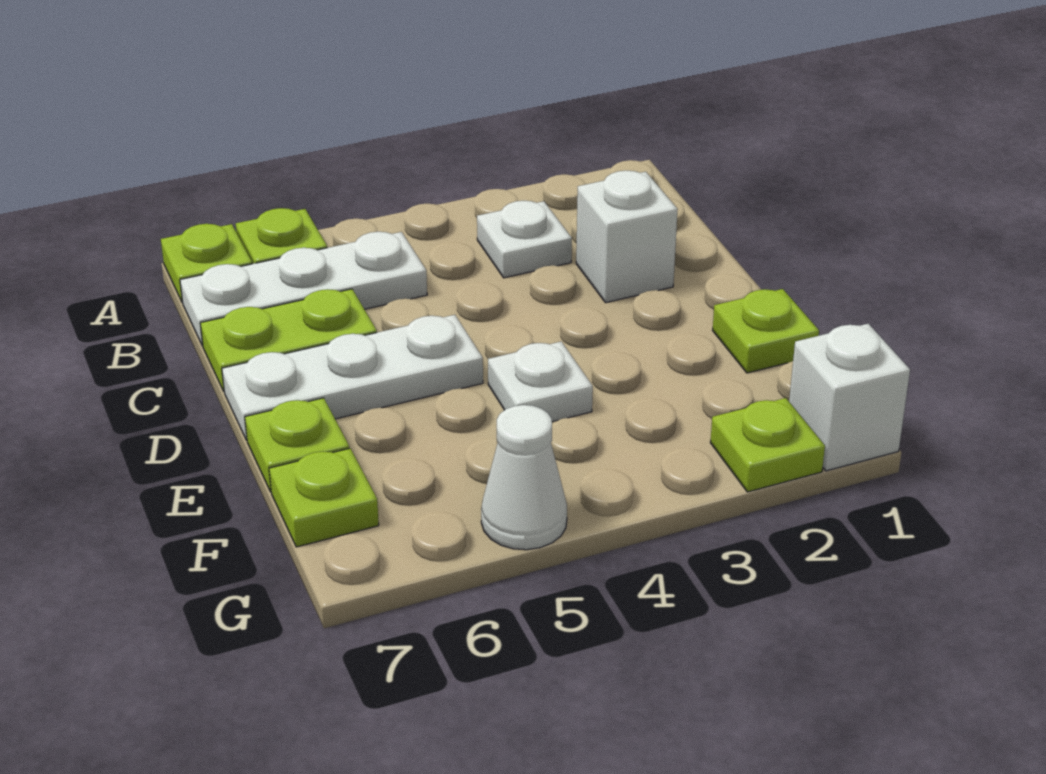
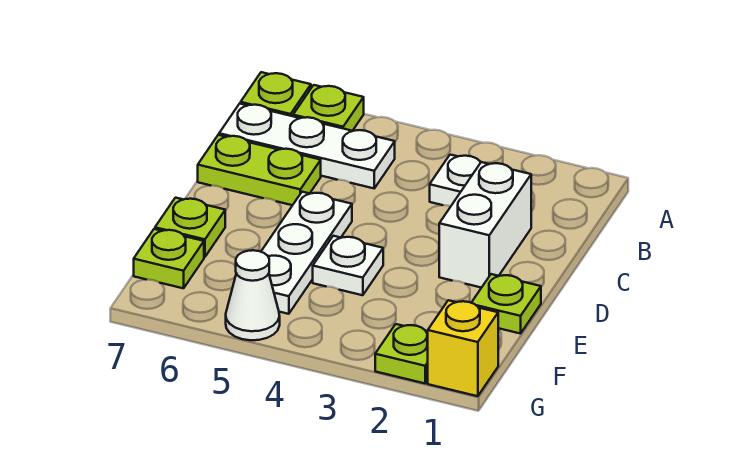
white 1x1 brick [576,171,678,303] -> white 1x2 brick [439,162,531,288]
white 1x3 plate [222,315,483,440] -> white 1x3 plate turned to [261,192,352,314]
white 1x1 brick [789,324,910,471] -> yellow 1x1 brick [428,300,498,396]

